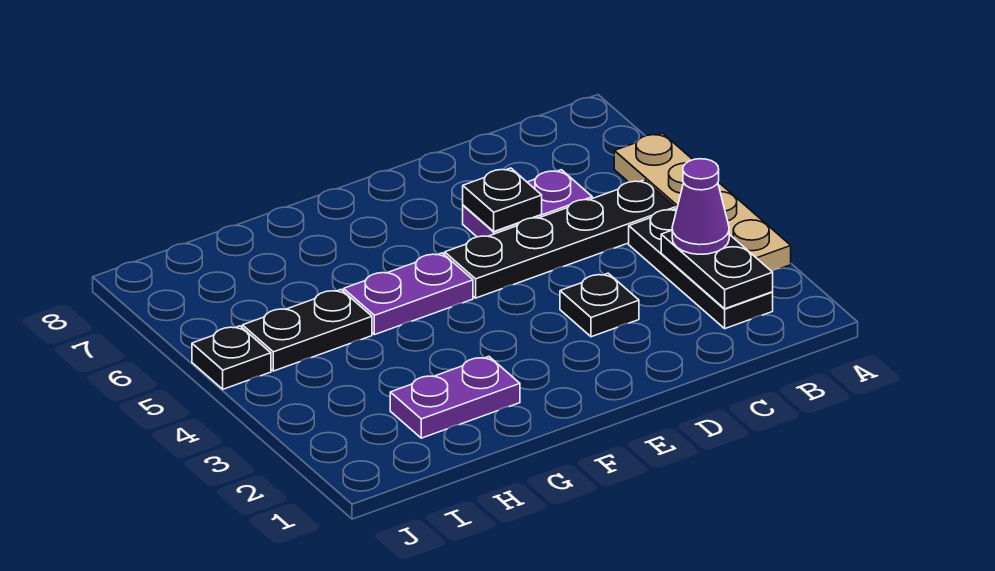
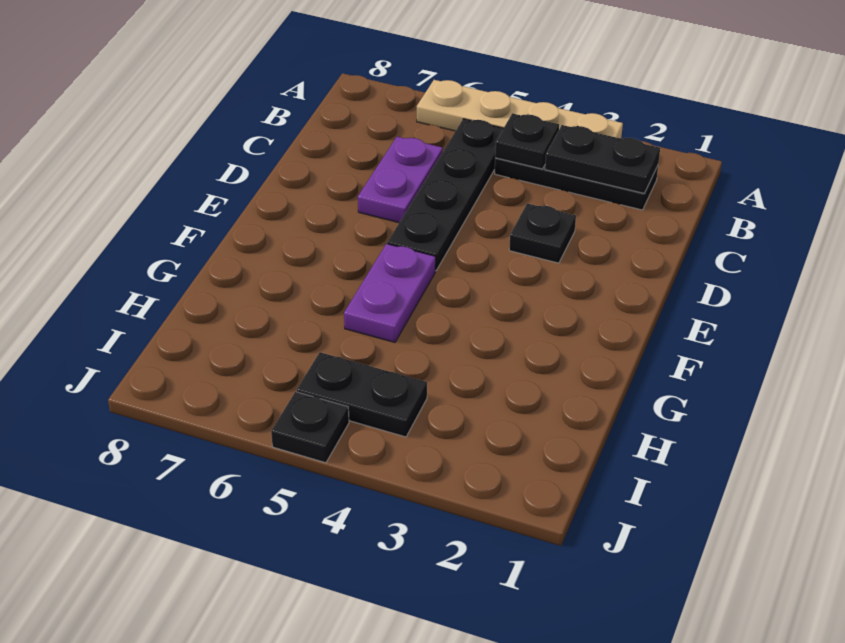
purple 1x1 cone [672,159,729,254] -> none
black 1x1 plate [463,168,542,231] -> black 1x1 plate moved to [495,113,559,169]
purple 1x2 plate [390,357,520,438] -> none
black 1x2 plate [242,290,372,371] -> black 1x2 plate turned to [297,352,427,437]

